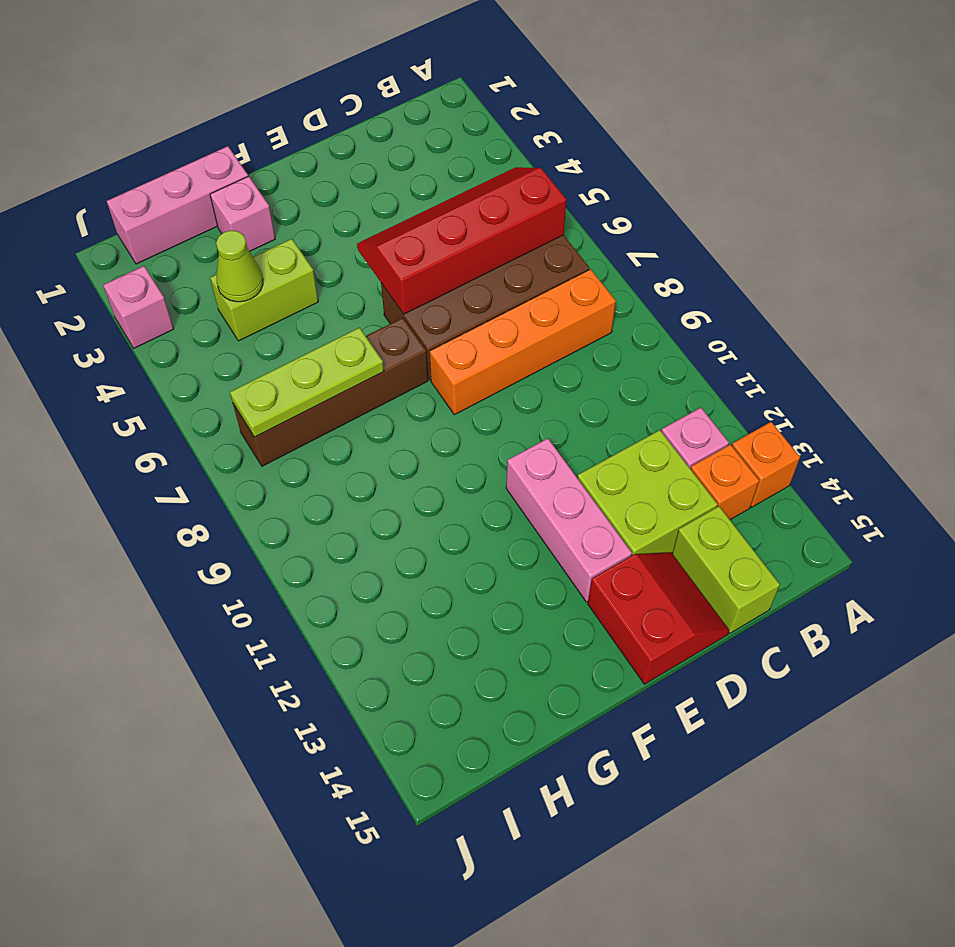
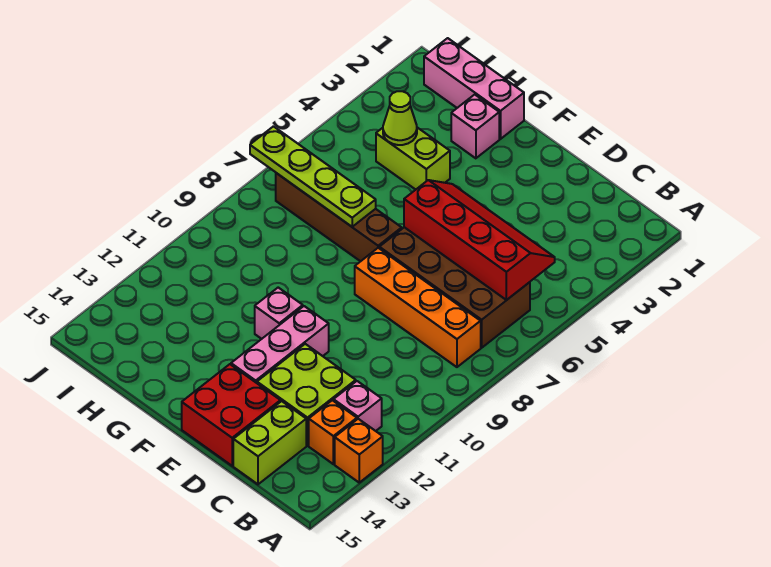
red 2x2 slope [588,552,729,684] -> red 2x2 brick [182,364,280,466]
lime 1x3 plate [230,328,384,437] -> lime 1x4 plate [250,126,376,227]
pink 1x1 brick [103,266,174,348] -> pink 1x1 brick moved to [255,288,303,339]

